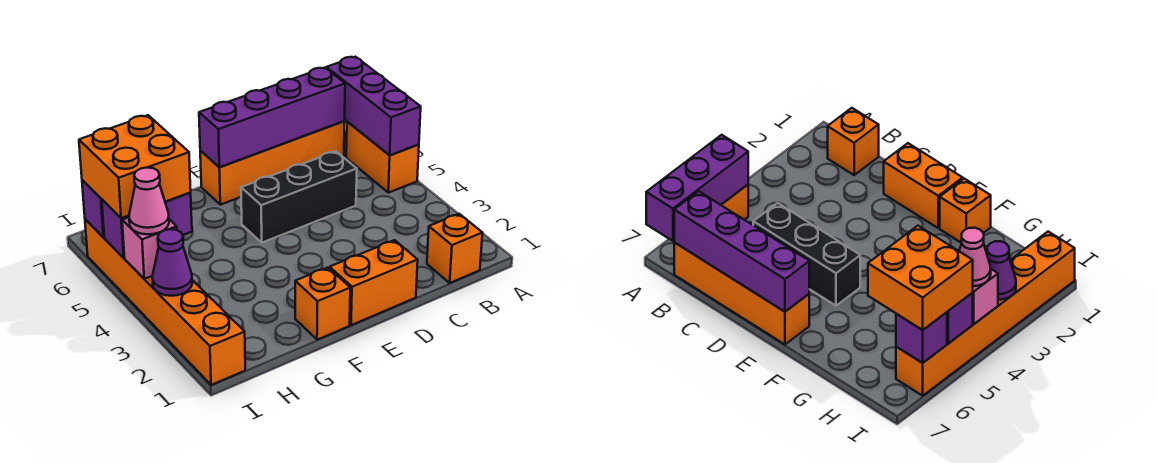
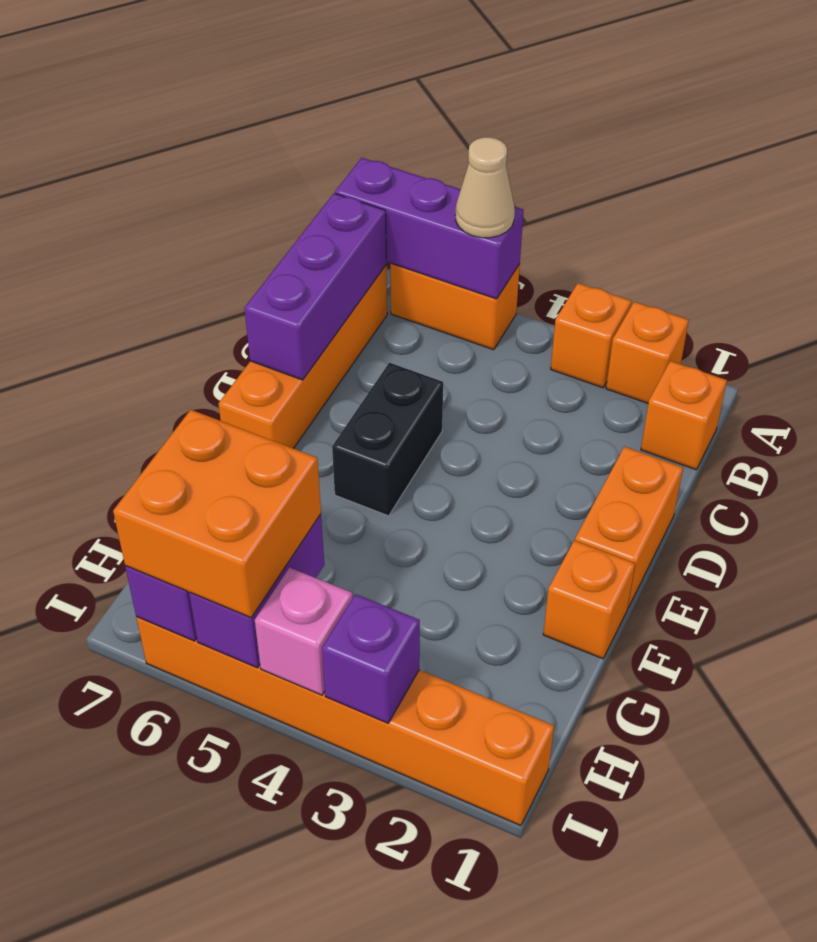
none -> orange 1x1 brick [606,302,689,403]
none -> orange 1x1 brick [551,283,631,388]
none -> tan 1x1 cone [456,137,515,238]
purple 1x4 brick [199,68,345,167] -> purple 1x3 brick [245,193,386,380]
black 1x3 brick [241,151,357,243] -> black 1x2 brick [332,363,443,516]
purple 1x1 cone [152,229,192,296] -> purple 1x1 brick [322,594,420,723]
pink 1x1 cone [129,168,169,234] -> none

